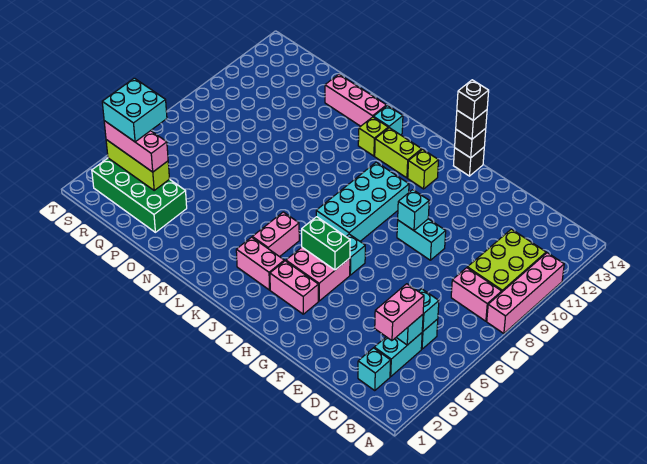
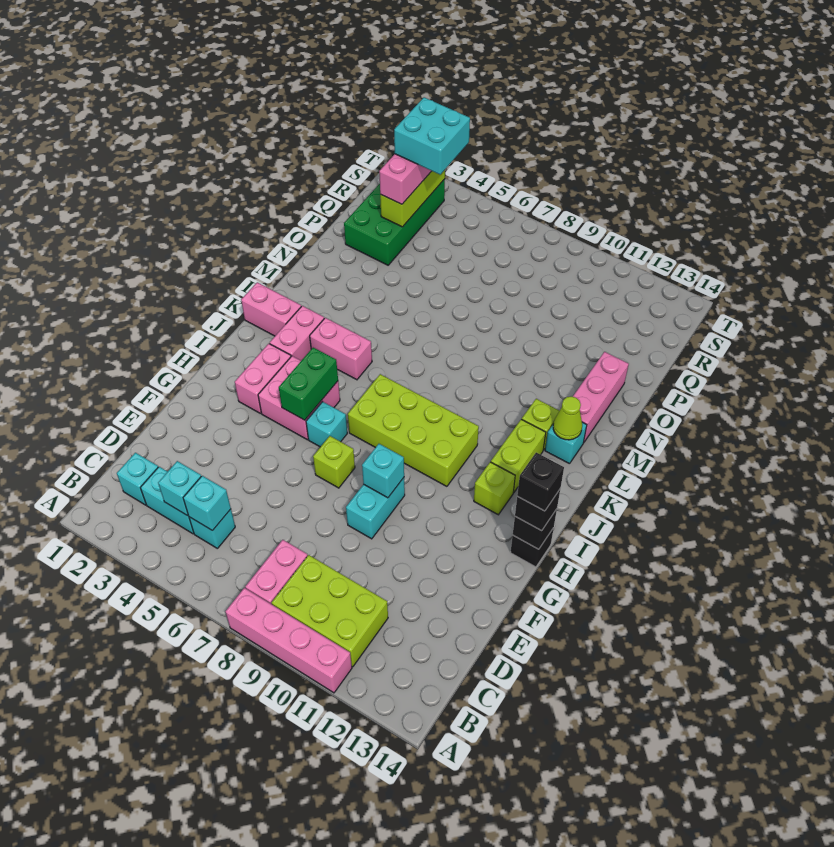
pink 1x2 brick [375,284,424,341] -> pink 1x2 brick moved to [241,282,301,336]
none -> lime 1x1 brick [313,436,355,488]
cyan 2x4 brick [316,162,409,241] -> lime 2x4 brick [348,374,479,486]
none -> lime 1x1 cone [553,396,582,440]

